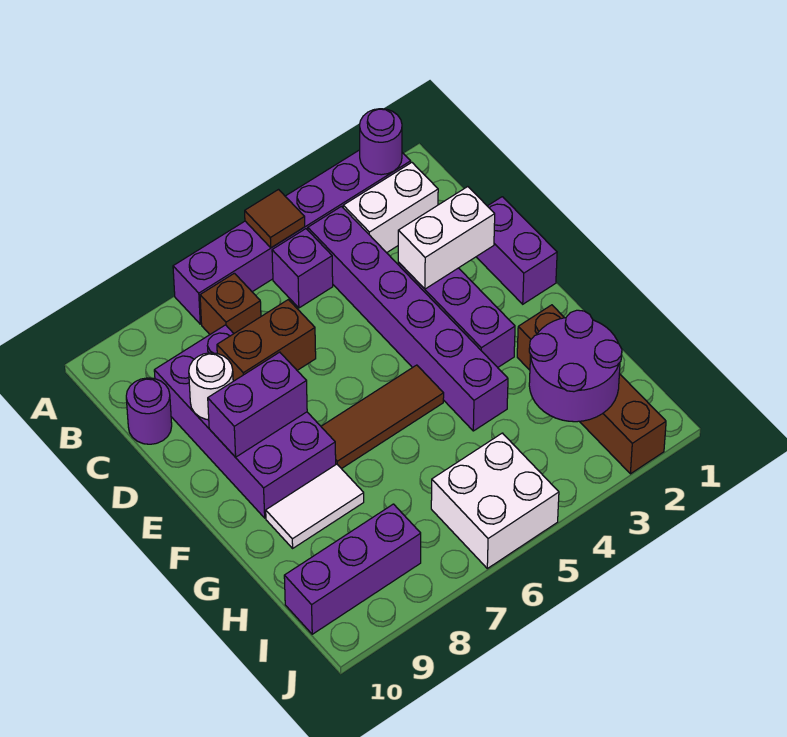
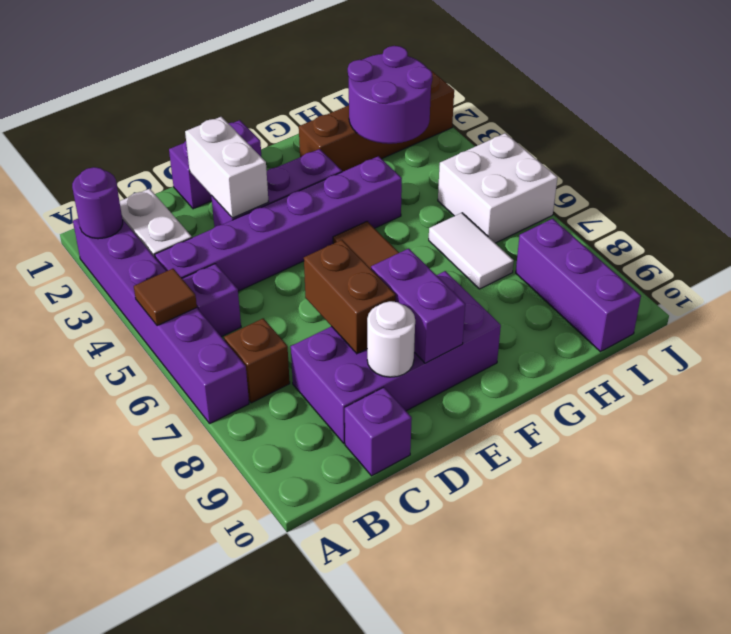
purple 1x1 round brick [126,378,172,444] -> purple 1x1 brick [345,387,412,476]
white 1x2 tile [266,464,364,548] -> white 1x2 tile moved to [429,213,514,289]

